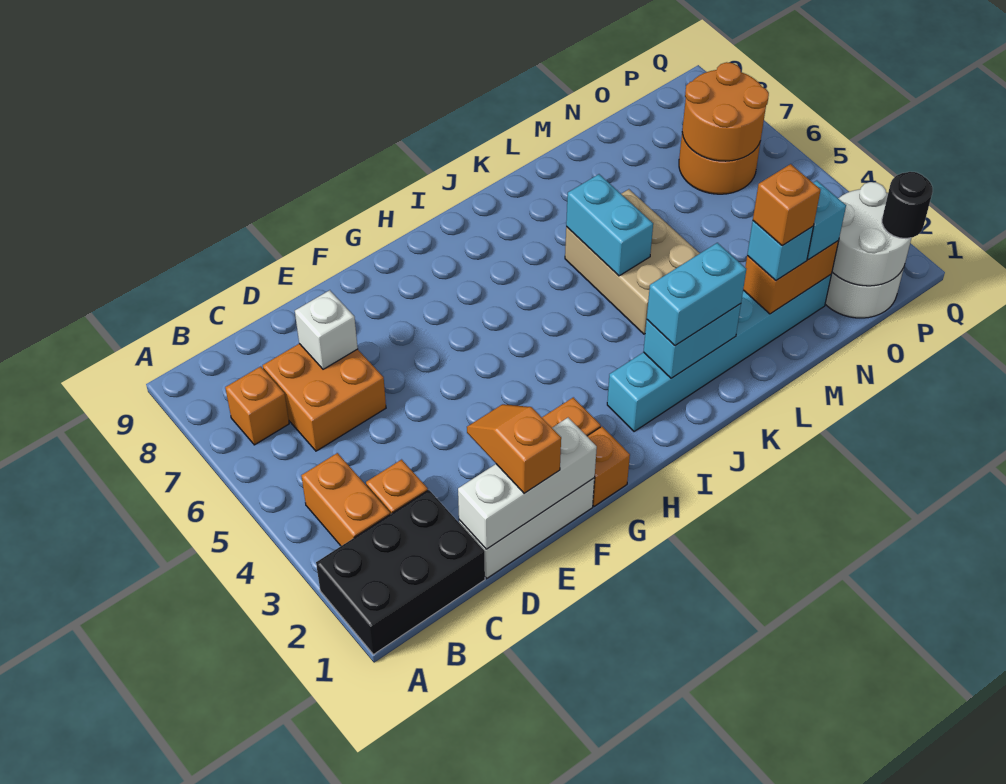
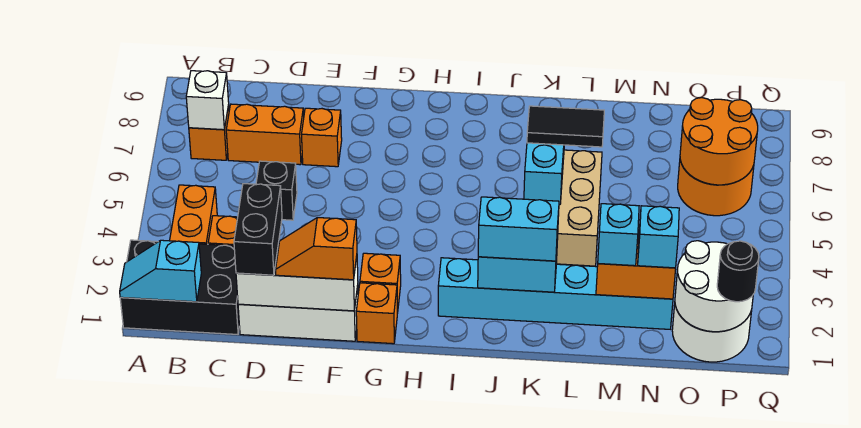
none -> cyan 1x2 slope [120,240,201,302]
orange 2x2 brick [263,344,386,451] -> orange 1x2 brick [226,104,304,165]
none -> black 1x2 brick [234,184,282,275]
none -> black 1x1 brick [256,161,297,220]
white 1x1 brick [295,290,358,369] -> white 1x1 brick moved to [186,71,229,130]
orange 1x2 slope [467,404,561,493] -> orange 1x2 slope turned to [276,218,357,280]
none -> black 1x2 tile [527,106,604,147]
orange 1x1 brick [753,164,821,246] -> orange 1x1 brick moved to [302,108,342,167]

